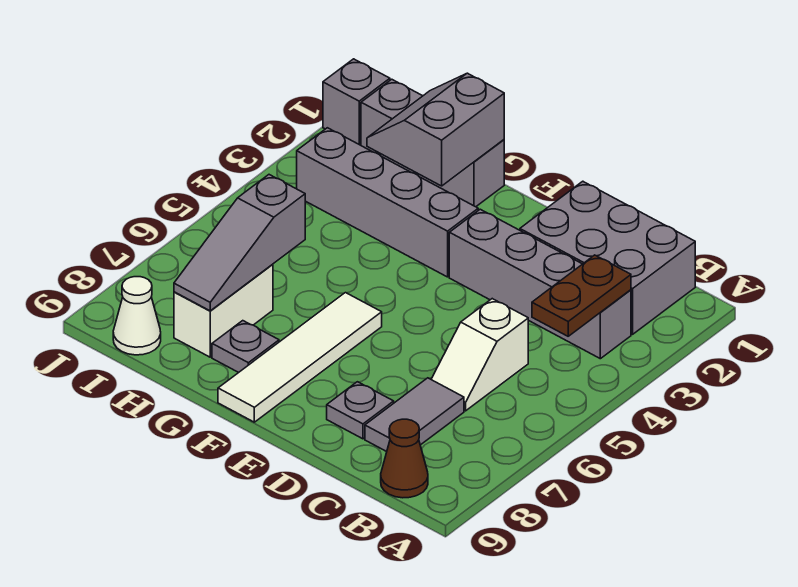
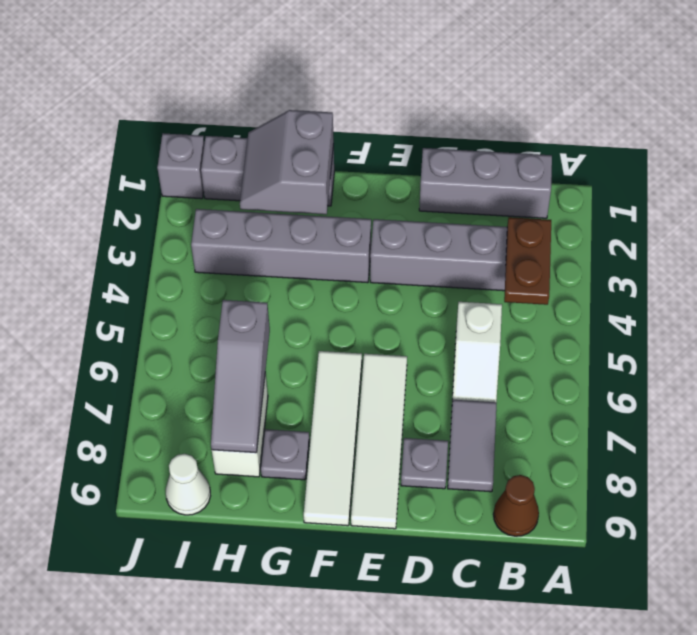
grey 2x3 brick [520,181,695,334] -> grey 1x3 brick [419,148,552,218]
none -> white 1x4 tile [351,354,407,529]

